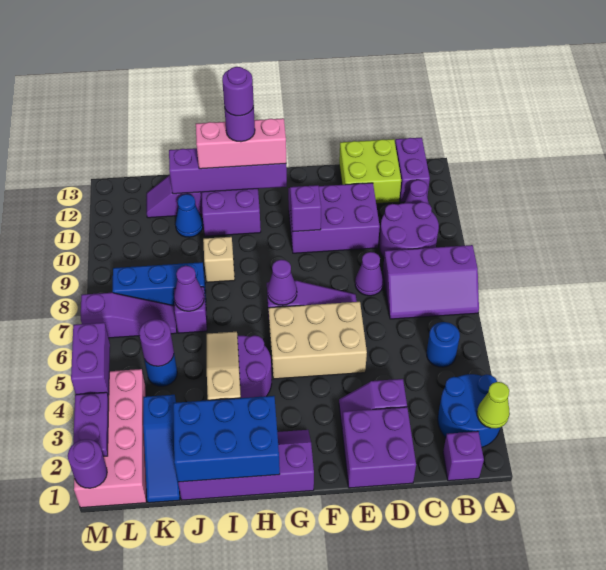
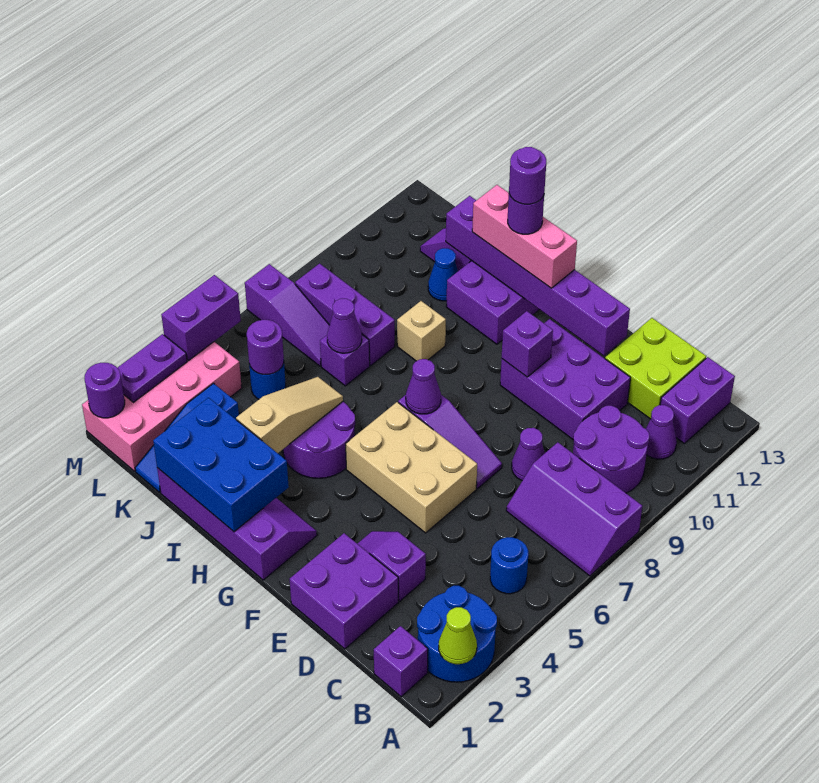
purple 1x4 brick [169,148,287,194] -> purple 1x6 brick [445,196,630,356]
blue 1x3 brick [113,262,206,306] -> purple 1x3 brick [295,264,395,366]

